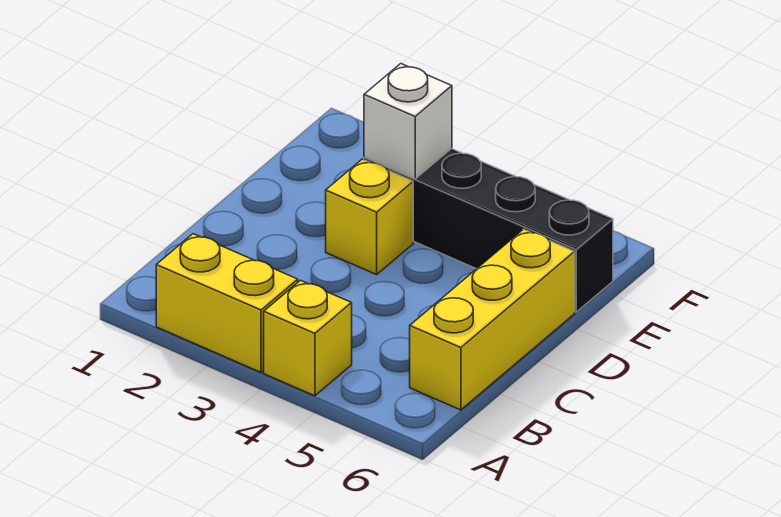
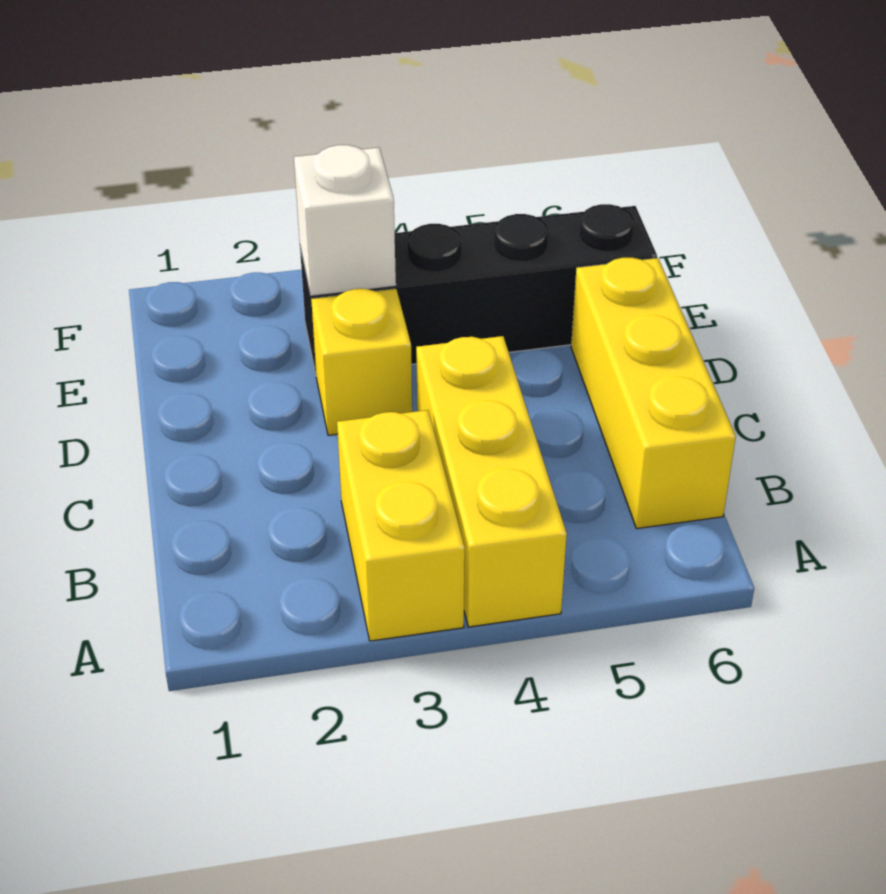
yellow 1x2 brick [156,234,298,372] -> yellow 1x2 brick turned to [337,410,465,641]
yellow 1x1 brick [264,280,352,396] -> yellow 1x3 brick [416,336,567,627]

